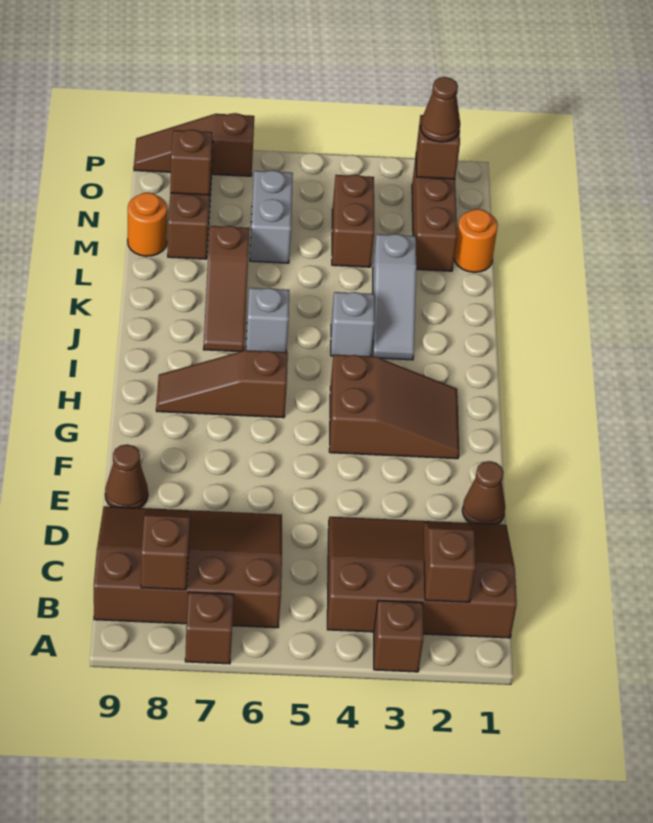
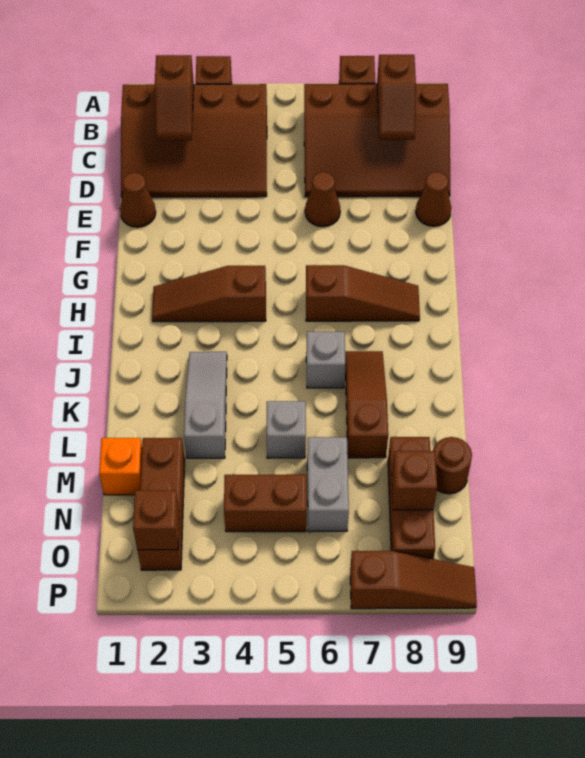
brown 2x3 slope [329,355,459,459] -> brown 1x3 slope [152,266,266,322]
grey 1x1 brick [331,292,375,356] -> grey 1x1 brick moved to [267,401,306,458]
orange 1x1 round brick [454,209,498,272] -> orange 1x1 brick [99,438,142,495]
brown 1x2 brick [332,174,374,267] -> brown 1x2 brick turned to [224,474,306,532]
orange 1x1 round brick [128,192,167,256] -> brown 1x1 round brick [433,437,472,494]
brown 1x1 cone [421,77,460,142] -> brown 1x1 cone moved to [305,172,340,227]

